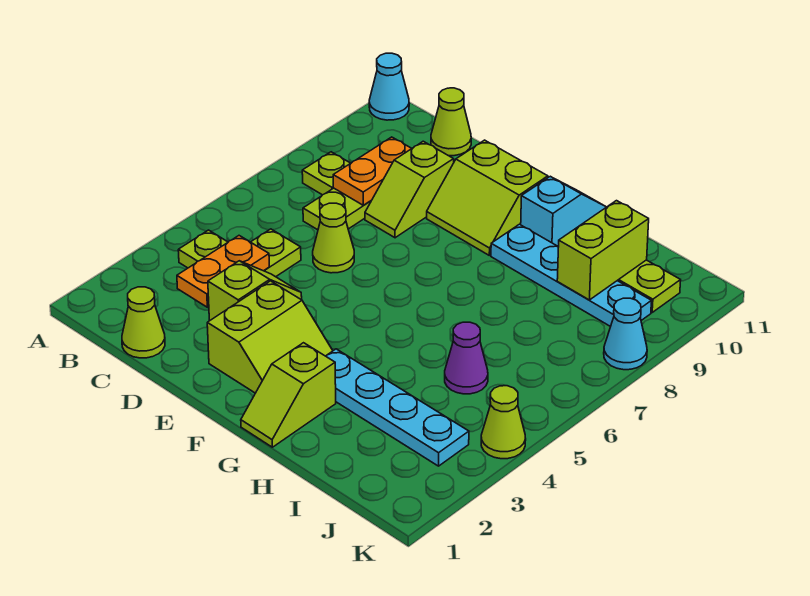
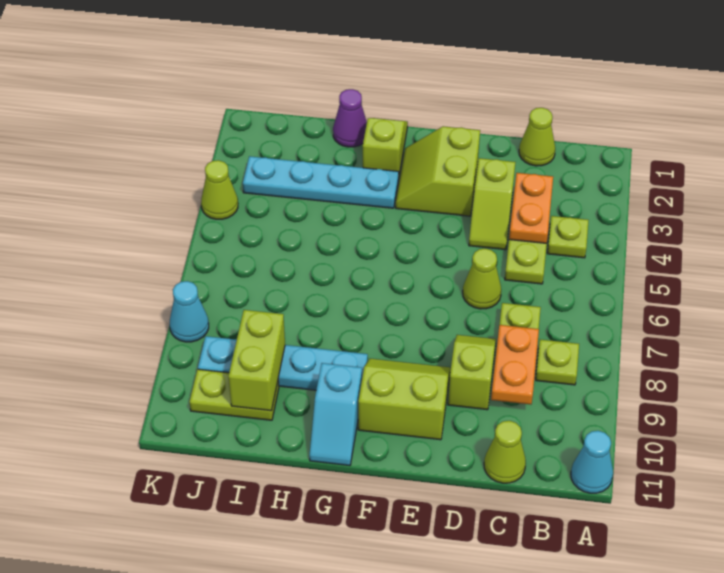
purple 1x1 cone [445,322,488,394] -> purple 1x1 cone moved to [333,89,367,147]

